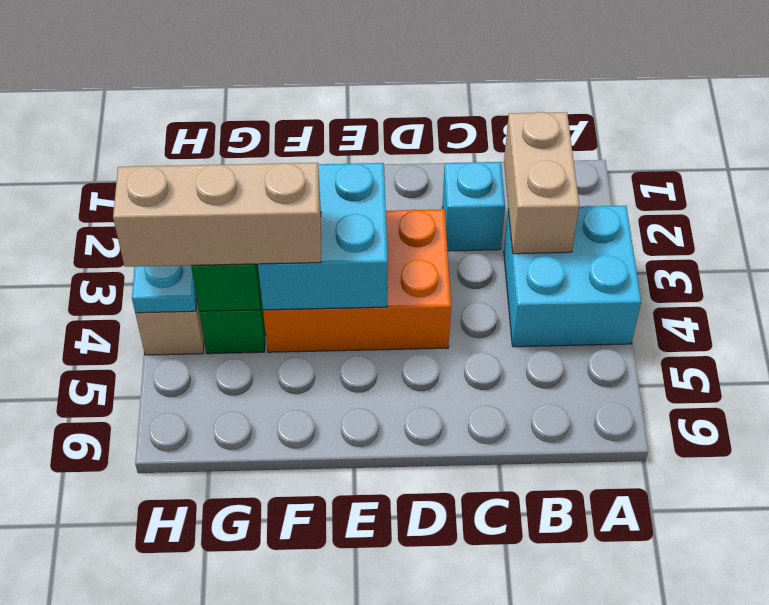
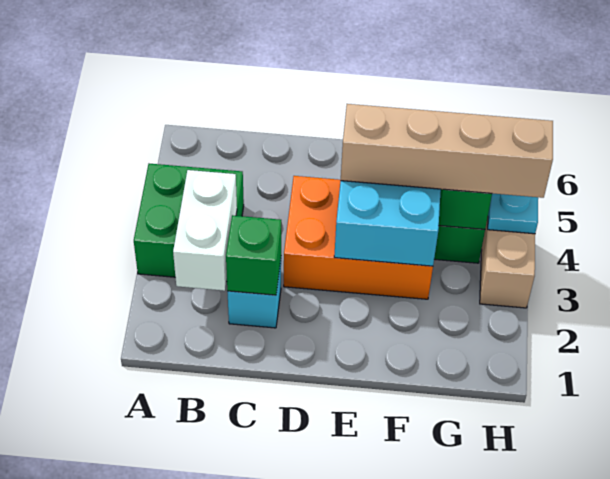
cyan 2x2 brick [504,206,641,347] -> green 2x2 brick [134,164,244,282]
tan 1x2 brick [504,112,579,254] -> white 1x2 brick [173,170,237,291]
none -> green 1x1 brick [226,215,281,295]
tan 1x3 brick [113,163,321,267] -> tan 1x4 brick [341,104,553,198]

